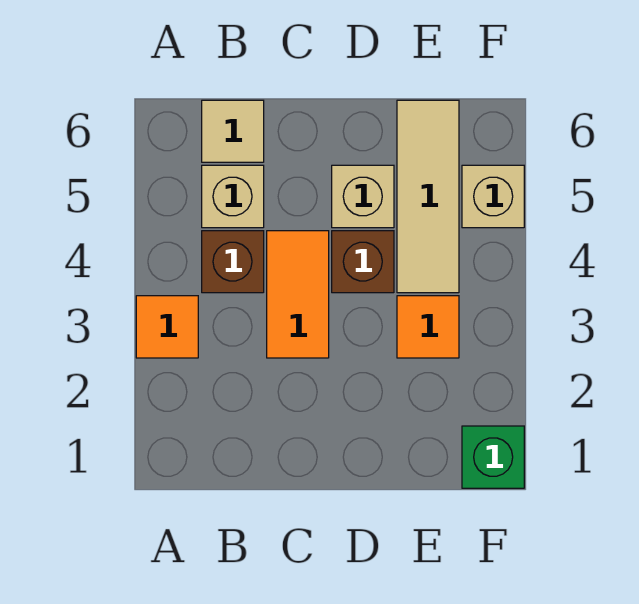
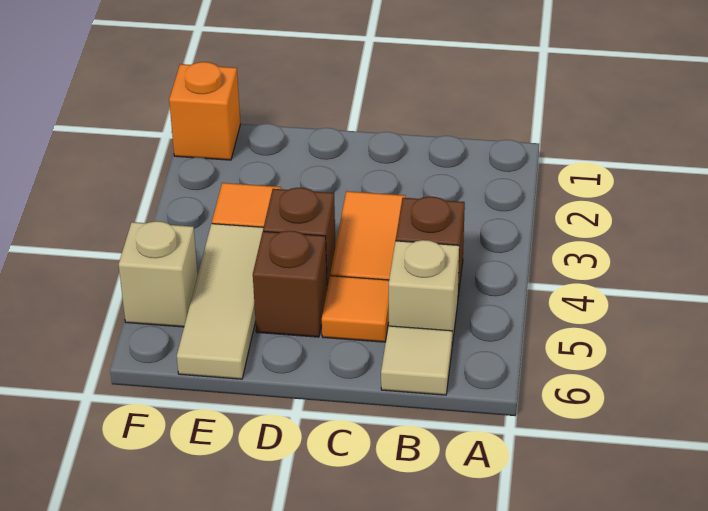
orange 1x1 tile [136,296,198,358] -> orange 1x1 tile moved to [322,276,389,342]
tan 1x1 brick [332,165,394,228] -> brown 1x1 brick [253,231,327,337]
green 1x1 brick [462,426,524,488] -> orange 1x1 brick [169,62,240,160]

